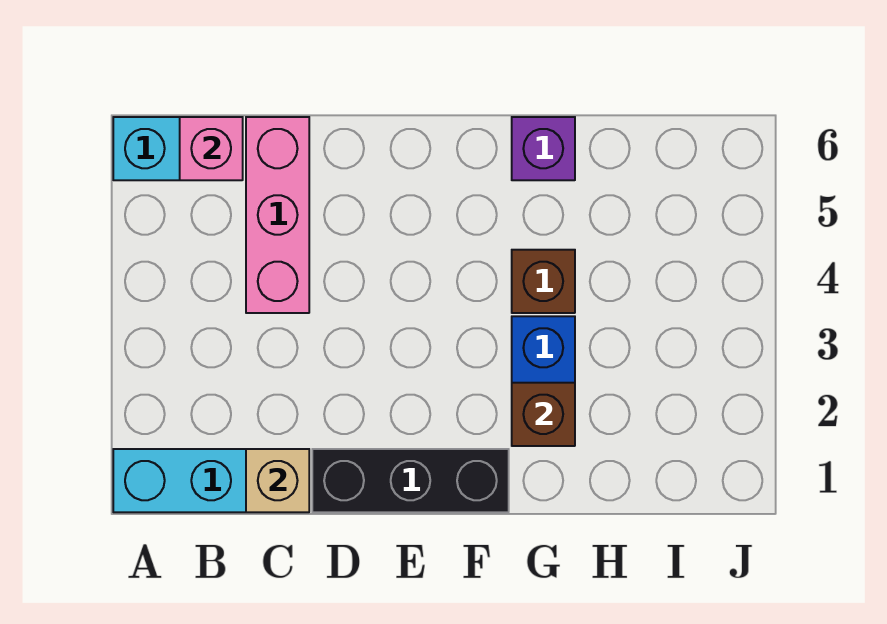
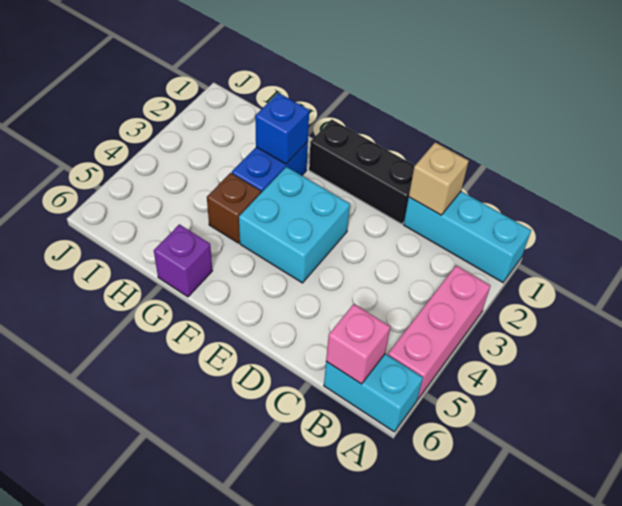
pink 1x3 brick [246,117,309,313] -> pink 1x3 brick moved to [388,266,490,400]
none -> cyan 2x2 brick [239,167,350,283]
brown 1x1 brick [512,383,575,446] -> blue 1x1 brick [255,93,309,164]

